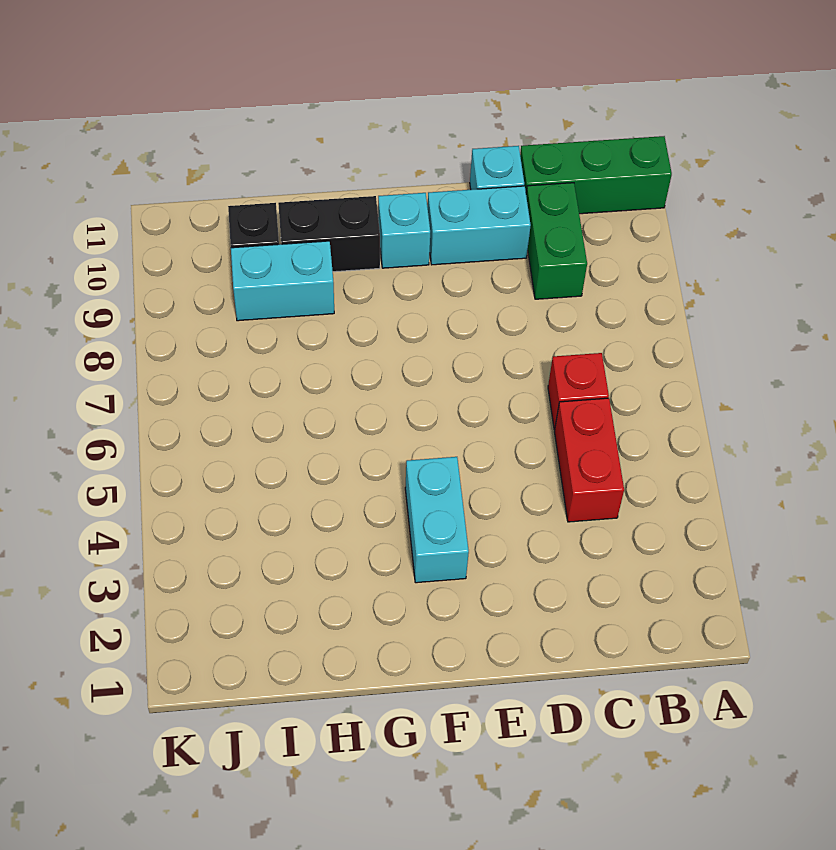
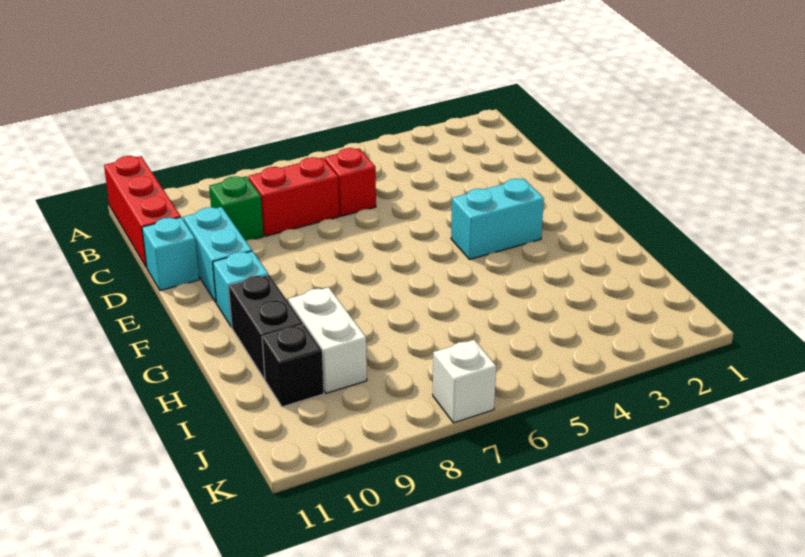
green 1x3 brick [520,136,672,214] -> red 1x3 brick [104,156,181,267]
red 1x2 brick [555,398,624,522] -> red 1x2 brick moved to [248,157,339,236]
green 1x2 brick [526,183,587,299] -> green 1x1 brick [209,176,263,241]
cyan 1x2 brick [231,241,334,321] -> white 1x2 brick [288,287,367,393]
none -> white 1x1 brick [433,340,496,423]

